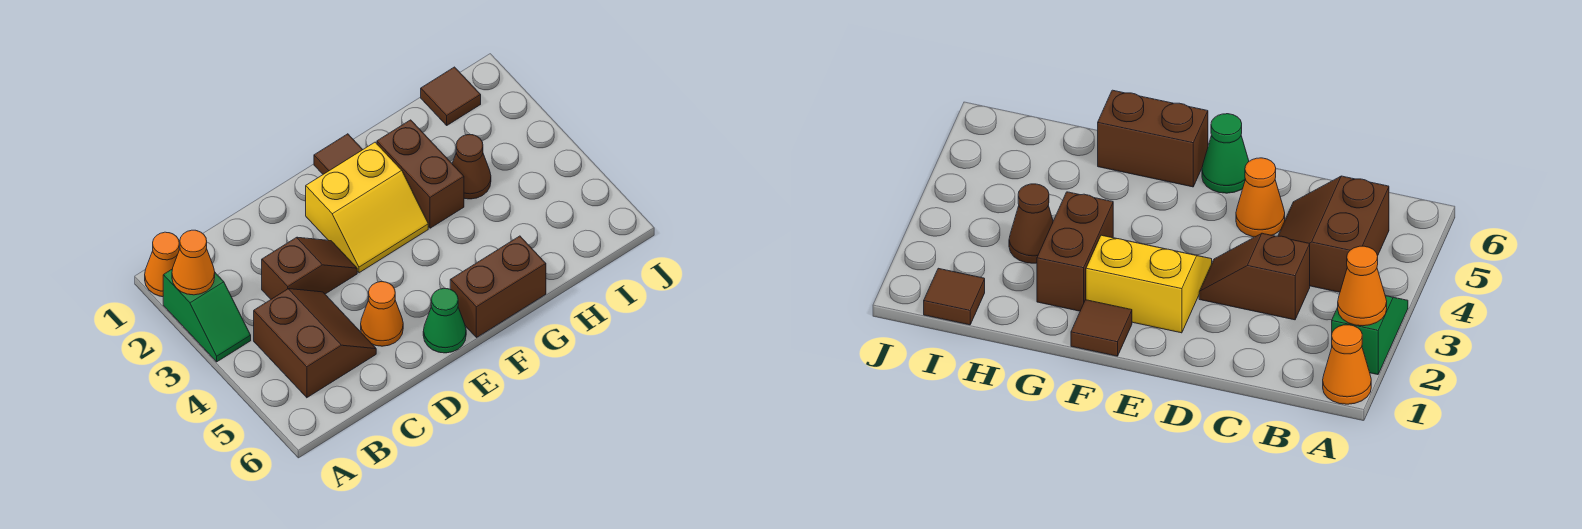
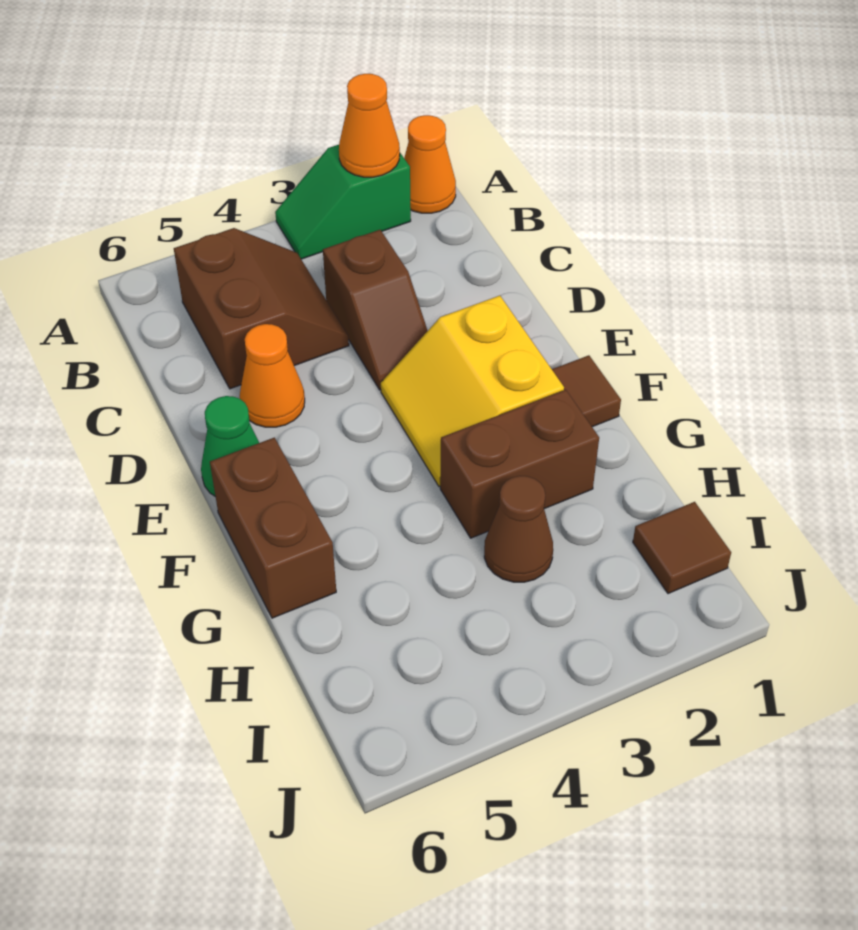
brown 2x2 slope [254,289,376,398] -> brown 2x2 slope turned to [174,228,349,389]

